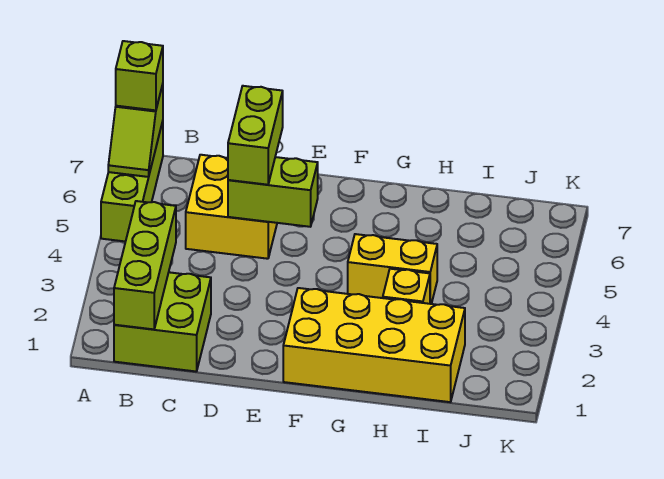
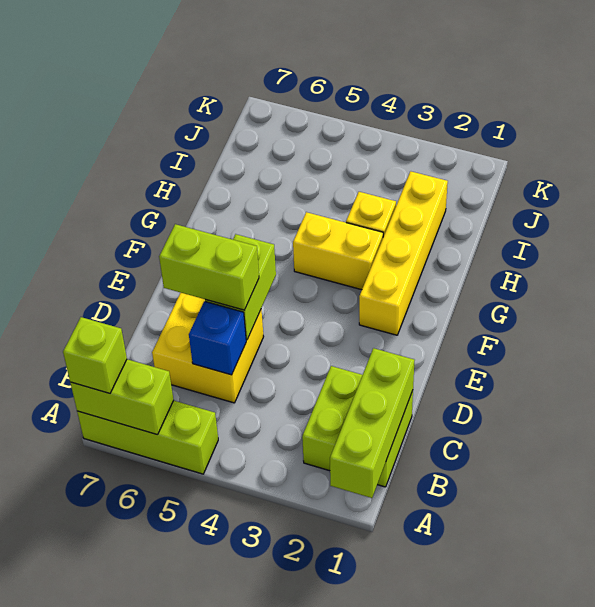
lime 1x2 slope [108,84,163,177] -> lime 1x2 brick [70,359,174,435]
lime 1x3 brick [114,201,176,329] -> lime 1x3 brick turned to [330,348,414,498]
none -> blue 1x1 brick [189,301,246,375]
yellow 2x4 brick [283,288,465,402] -> yellow 1x4 brick [359,171,448,335]
yellow 1x2 brick [348,234,437,304] -> yellow 1x2 brick turned to [293,212,383,290]

